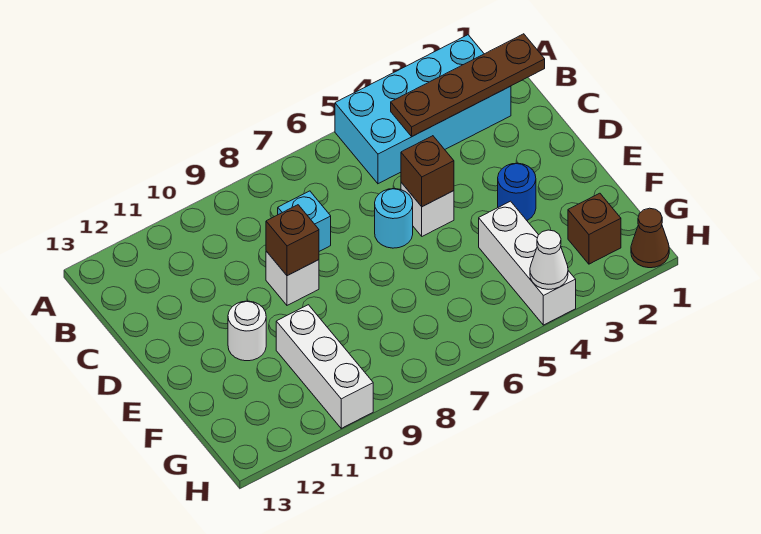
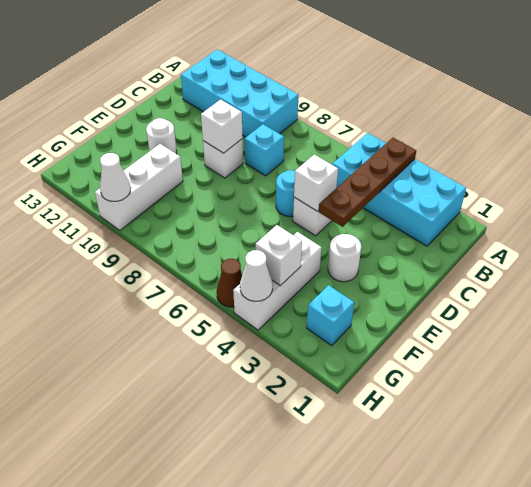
none -> cyan 2x4 brick [181,50,298,137]
brown 1x4 plate [391,34,545,136] -> brown 1x4 plate turned to [318,138,416,227]
brown 1x1 brick [401,136,454,207] -> white 1x1 brick [294,155,338,211]
brown 1x1 brick [266,205,319,276] -> white 1x1 brick [201,100,243,153]
blue 1x1 round brick [498,163,536,220] -> white 1x1 round brick [328,234,361,282]
brown 1x1 brick [568,193,621,264] -> cyan 1x1 brick [307,285,354,346]
none -> white 1x1 brick [256,225,302,286]
brown 1x1 cone [631,208,669,268] -> brown 1x1 cone moved to [217,259,242,307]
none -> white 1x1 cone [100,153,130,201]

